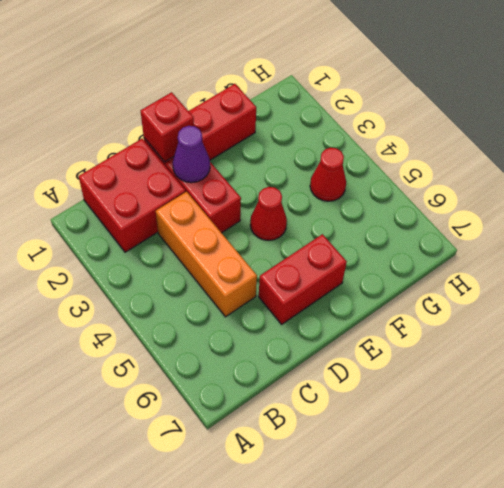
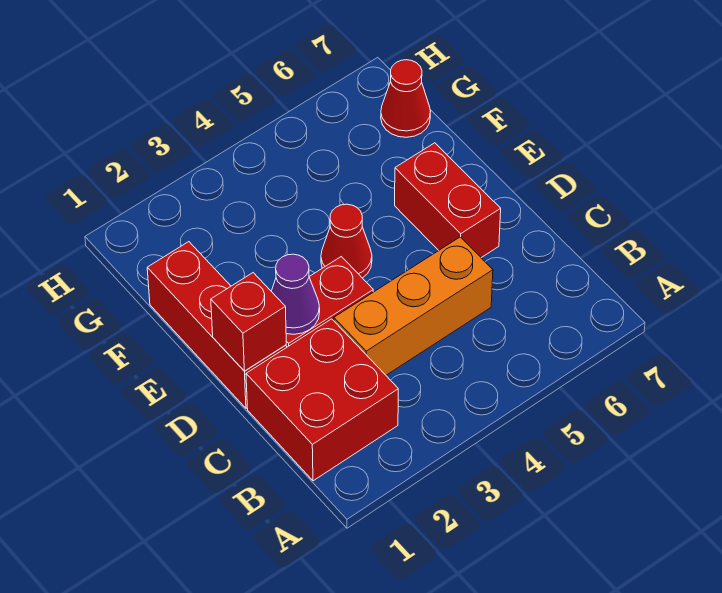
red 1x1 cone [310,148,346,201] -> red 1x1 cone moved to [381,60,431,137]

